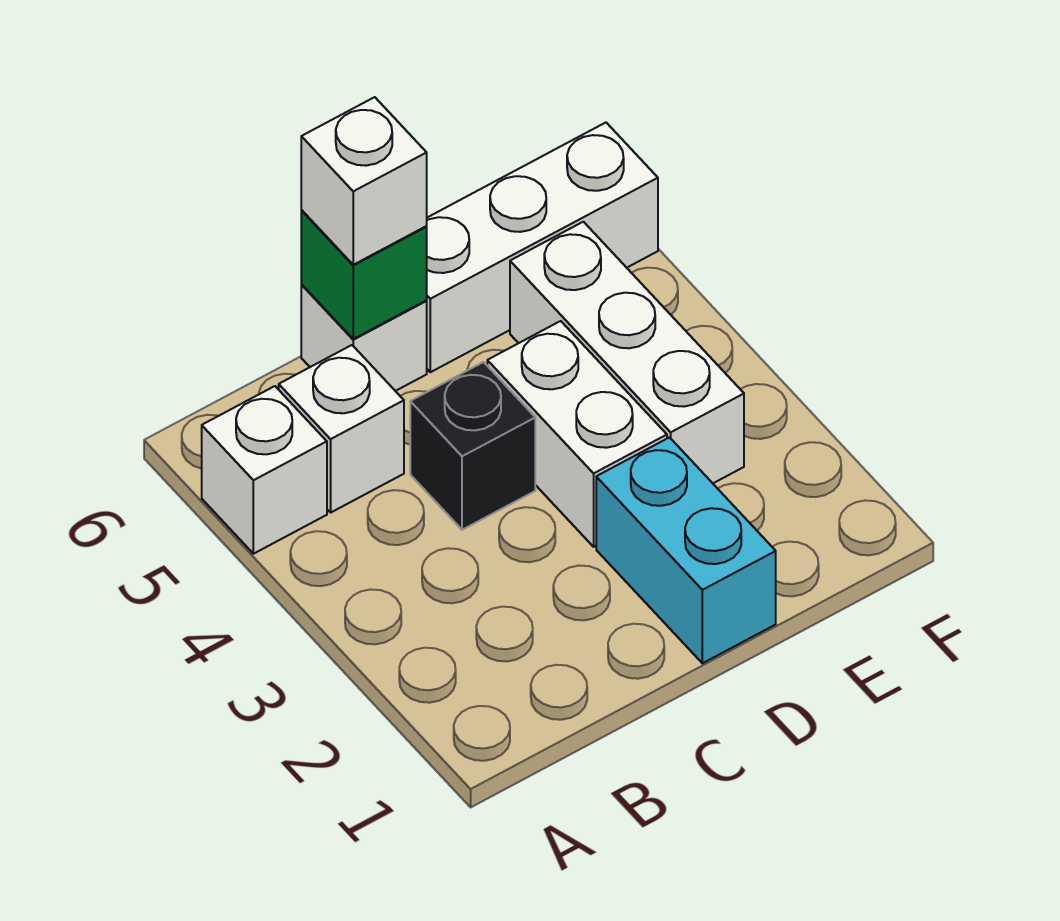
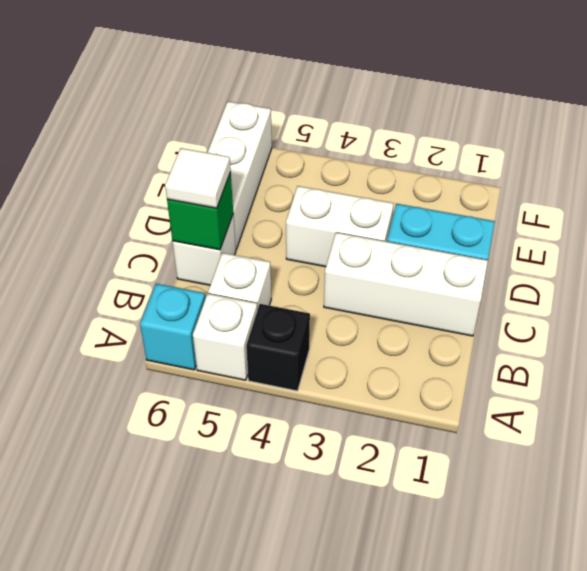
none -> cyan 1x1 brick [140,284,205,370]
black 1x1 brick [410,362,535,530] -> black 1x1 brick moved to [246,304,310,391]
white 1x1 brick [301,97,427,265] -> white 1x1 tile [165,148,231,208]
white 1x3 brick [510,222,744,483] -> white 1x3 brick moved to [324,232,488,336]

